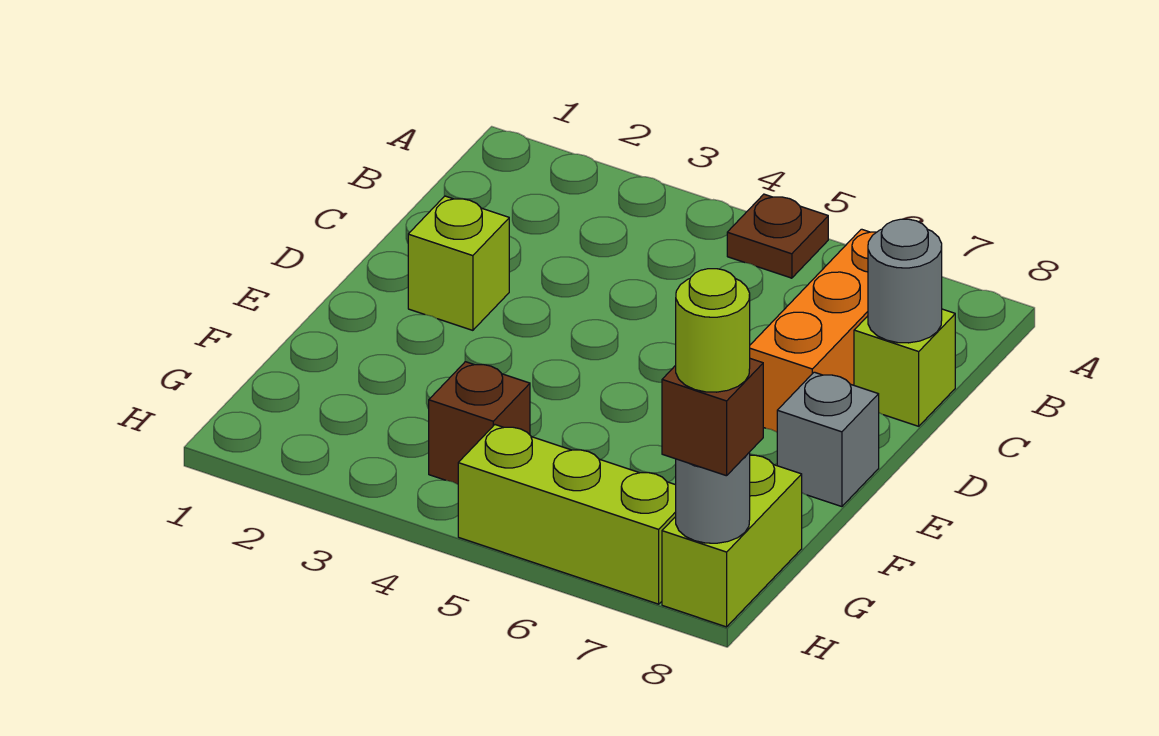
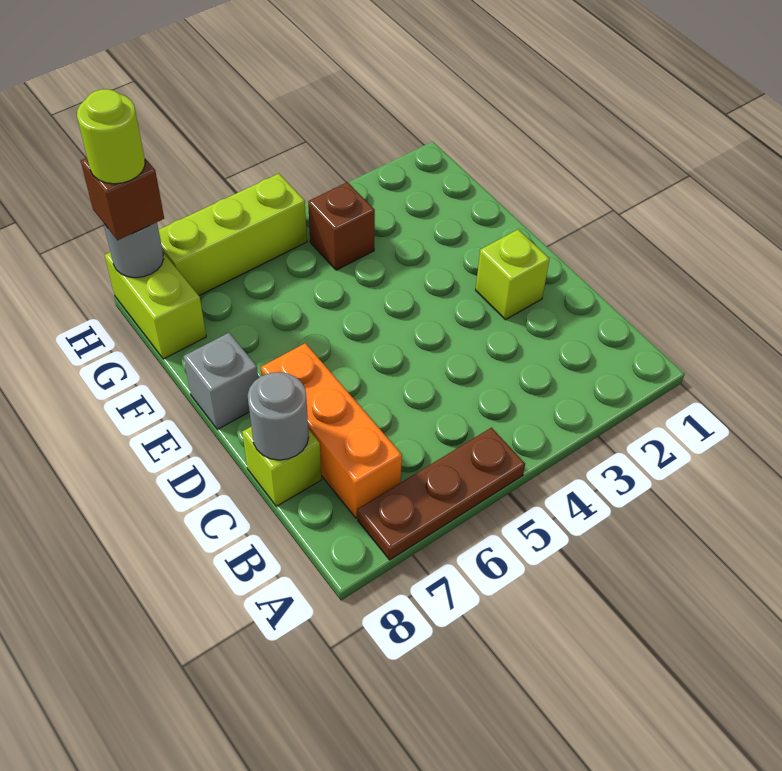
brown 1x1 plate [727,194,828,278] -> brown 1x3 plate [357,428,525,560]

